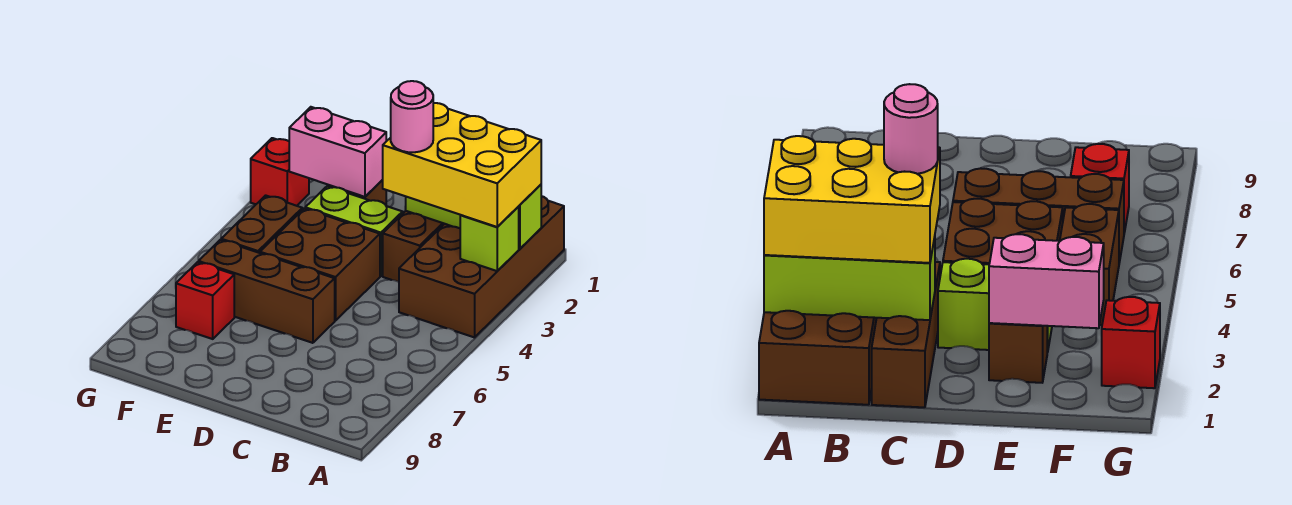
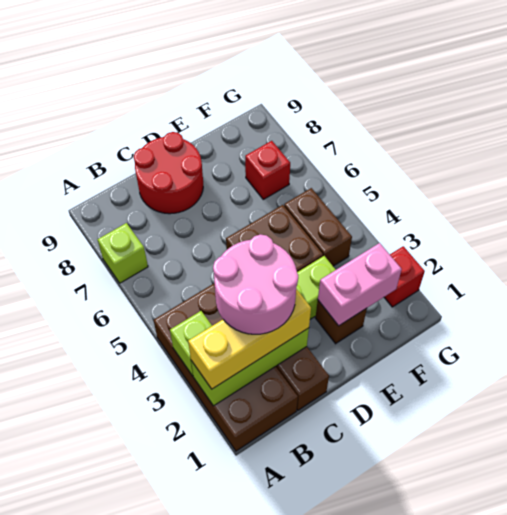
yellow 2x3 brick [383,103,541,227] -> yellow 1x3 brick [188,289,311,389]
none -> lime 1x1 brick [98,223,148,283]
pink 1x1 round brick [391,81,433,152] -> pink 2x2 round brick [213,234,298,334]
none -> red 2x2 round brick [134,132,203,214]
brown 1x3 brick [199,240,335,343] -> none

